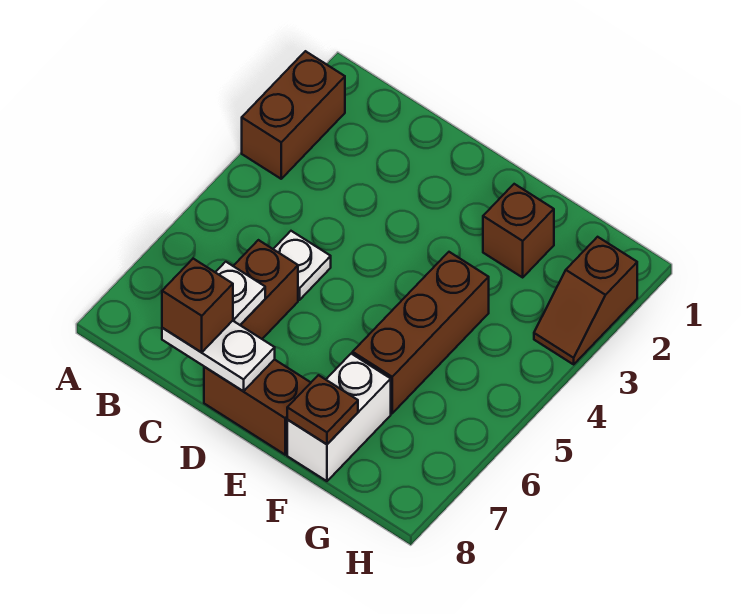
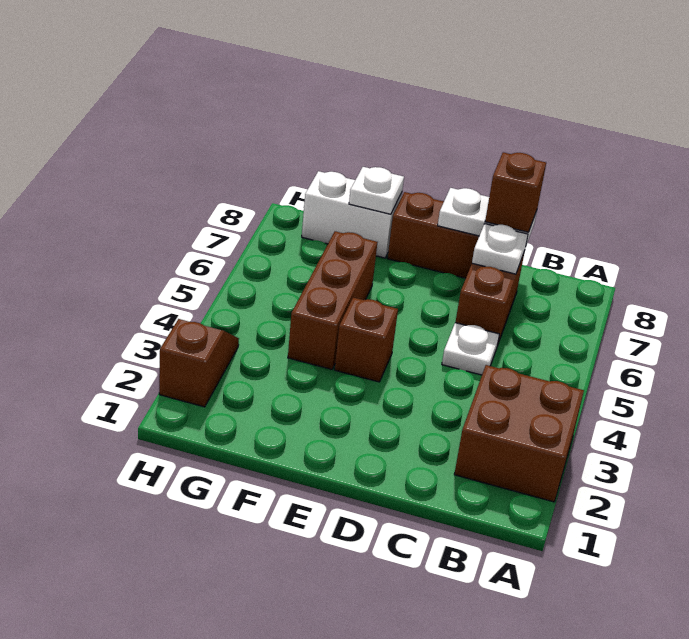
brown 1x2 brick [242,51,345,179] -> brown 2x2 brick [454,365,584,502]
brown 1x1 brick [483,184,554,277] -> brown 1x1 brick moved to [335,298,398,382]
white 1x2 brick [287,354,391,481] -> white 1x2 brick turned to [302,171,402,258]
brown 1x1 plate [287,375,358,444] -> white 1x1 plate [349,167,404,214]

